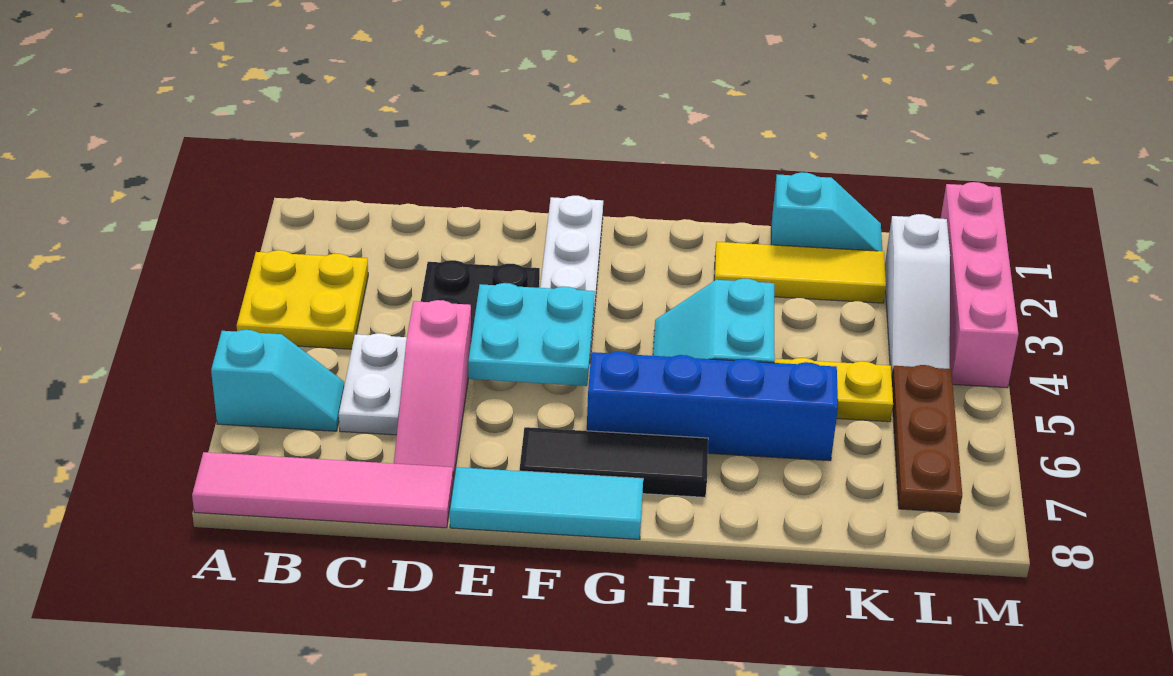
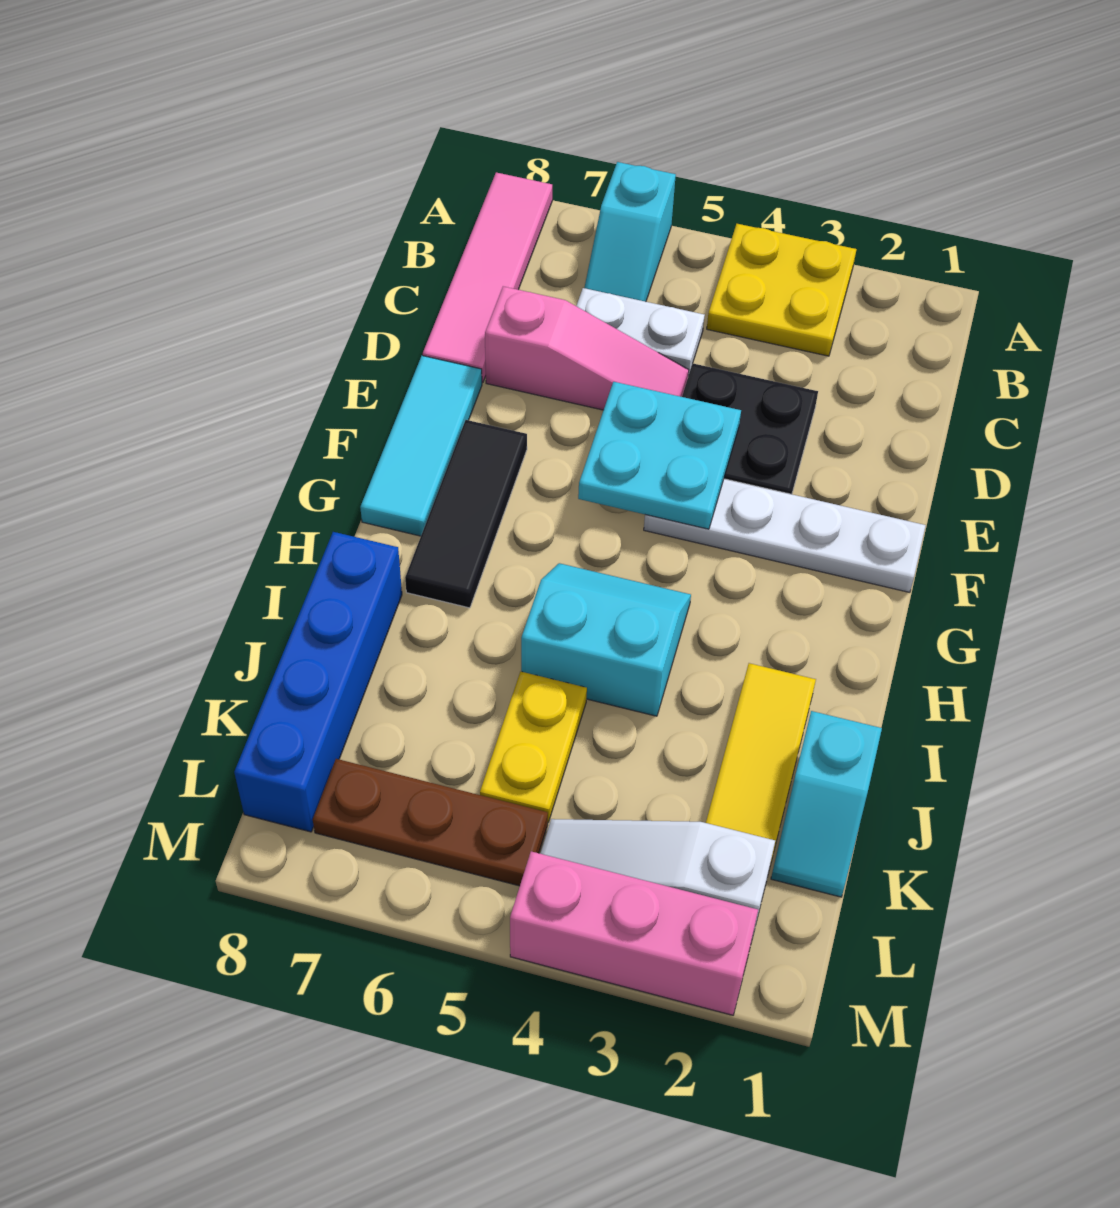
pink 1x3 slope [394,300,471,482] -> pink 1x3 slope turned to [485,286,689,410]
blue 1x4 brick [587,351,838,461] -> blue 1x4 brick moved to [234,532,402,832]
pink 1x4 brick [941,182,1018,388] -> pink 1x3 brick [510,851,758,1015]

